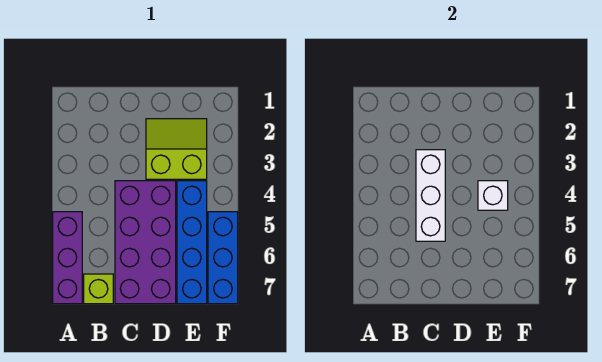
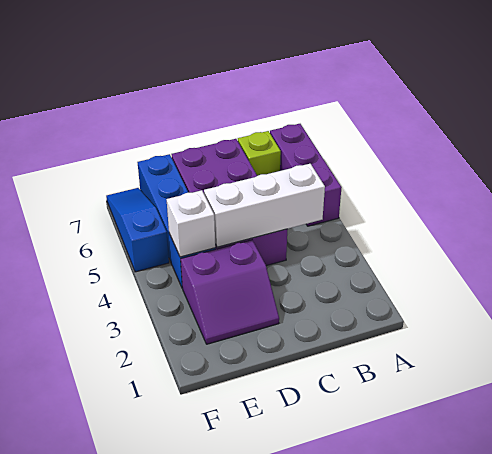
white 1x3 brick [416,150,445,241] -> white 1x3 brick turned to [204,164,325,247]
lime 2x2 slope [146,119,207,179] -> purple 2x2 slope [181,240,279,344]
blue 1x3 brick [208,212,238,304] -> blue 1x3 slope [106,188,169,272]

